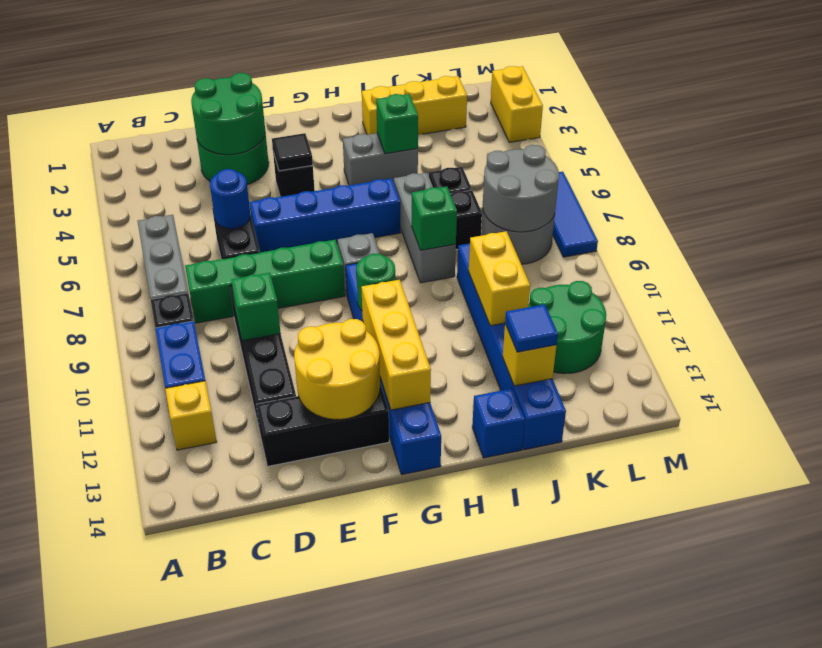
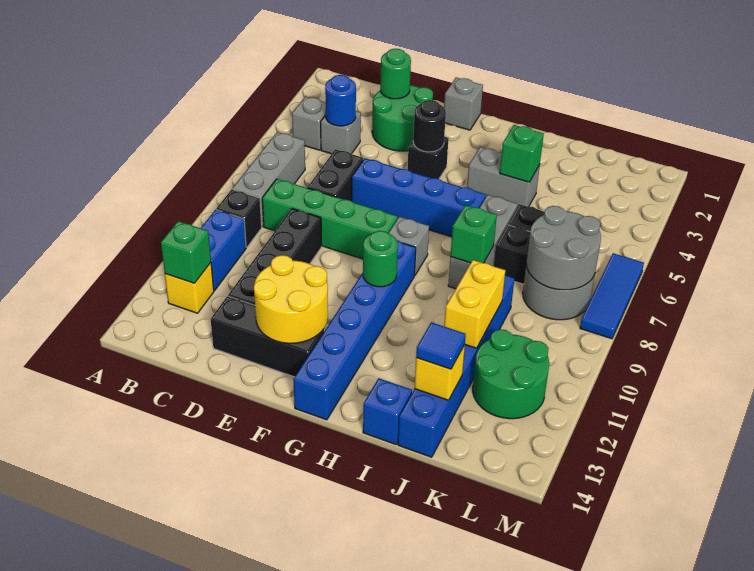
none -> grey 1x1 brick [292,96,326,150]
none -> grey 1x1 brick [321,111,361,154]
green 2x2 round brick [191,73,265,155] -> green 1x1 round brick [380,49,411,99]
blue 1x1 round brick [210,169,250,229] -> blue 1x1 round brick moved to [325,75,356,126]
green 1x1 brick [231,273,281,341] -> green 1x1 brick moved to [161,221,211,283]
none -> grey 1x1 brick [444,78,483,130]
black 1x1 tile [272,133,313,171] -> black 1x1 round brick [413,100,446,152]
yellow 1x3 brick [361,280,431,410] -> none
yellow 1x3 brick [362,76,467,135] -> none
yellow 1x2 brick [491,66,543,142] -> none

